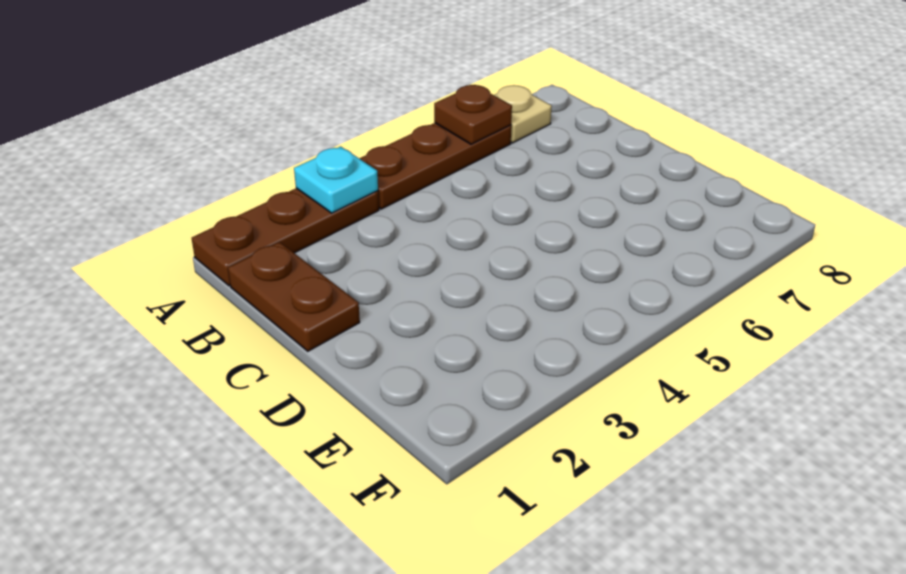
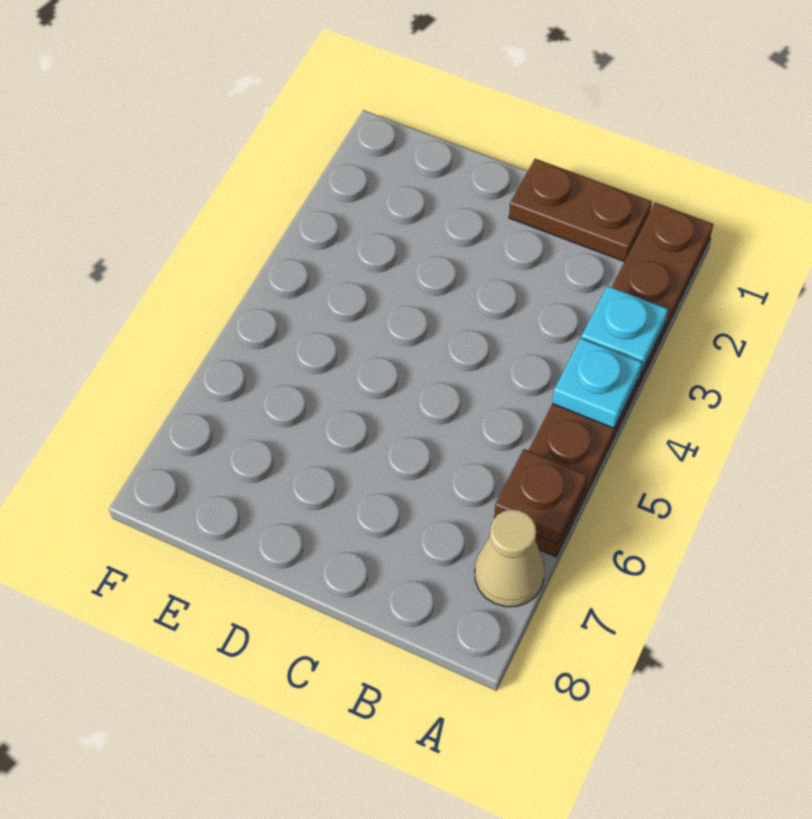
none -> cyan 1x1 plate [552,338,642,428]
tan 1x1 plate [494,85,552,143] -> tan 1x1 cone [475,509,545,607]

